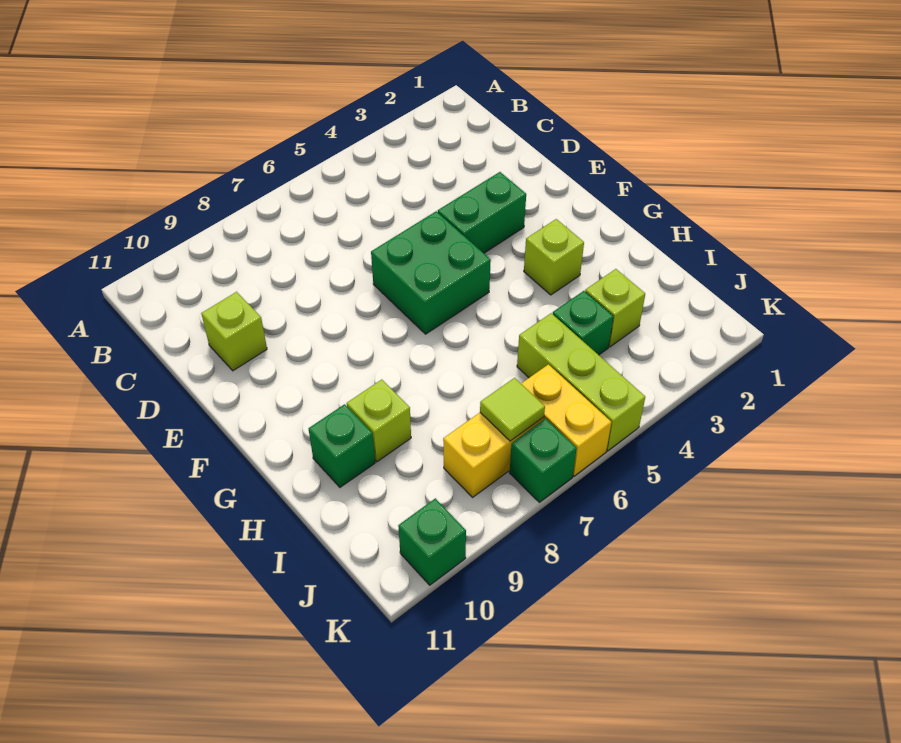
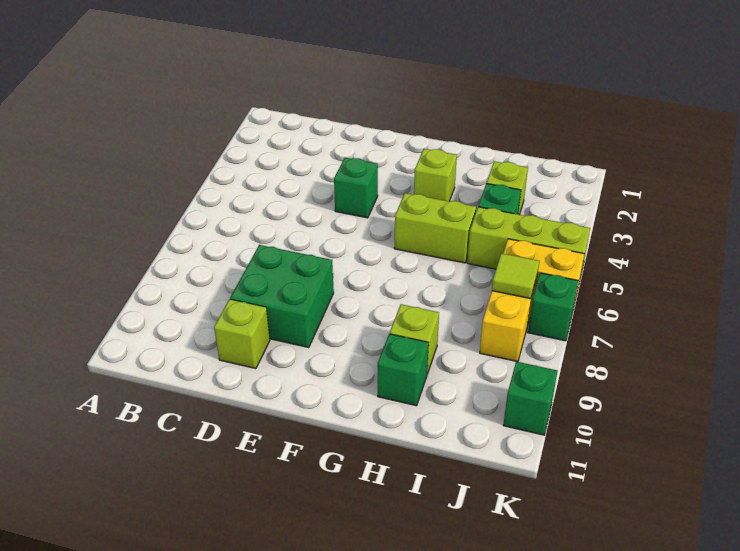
green 1x2 brick [438,172,526,253] -> green 1x1 brick [334,158,378,218]
green 2x2 brick [371,211,491,334] -> green 2x2 brick moved to [230,245,334,348]
none -> lime 1x2 brick [394,193,476,263]

